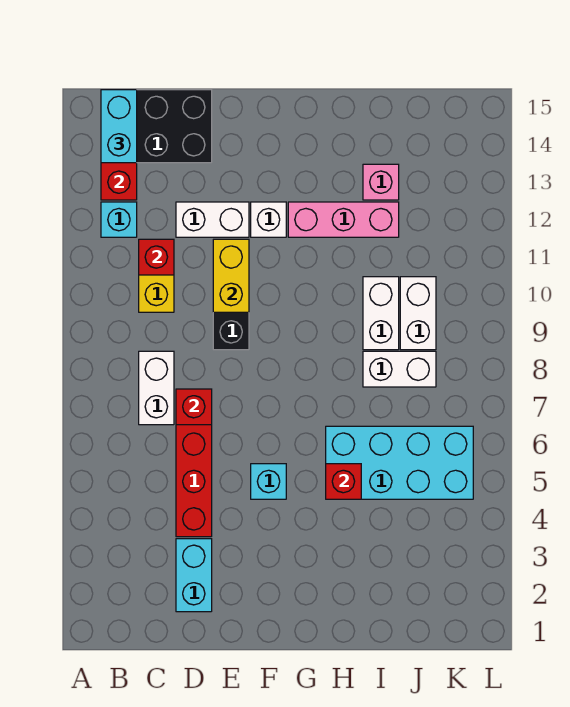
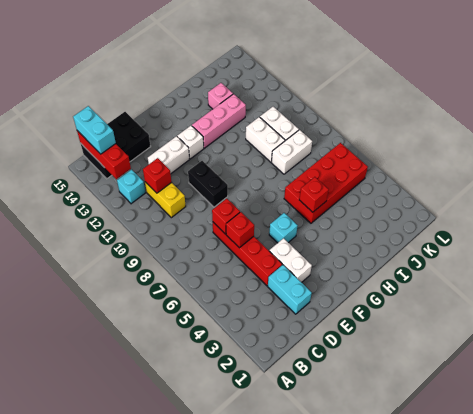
white 1x2 brick [139,351,174,425] -> white 1x2 brick moved to [269,238,312,282]
none -> red 1x1 brick [226,212,254,248]
yellow 1x2 brick [213,239,249,312] -> none
cyan 2x4 brick [326,426,473,499] -> red 2x4 brick [284,143,368,223]

